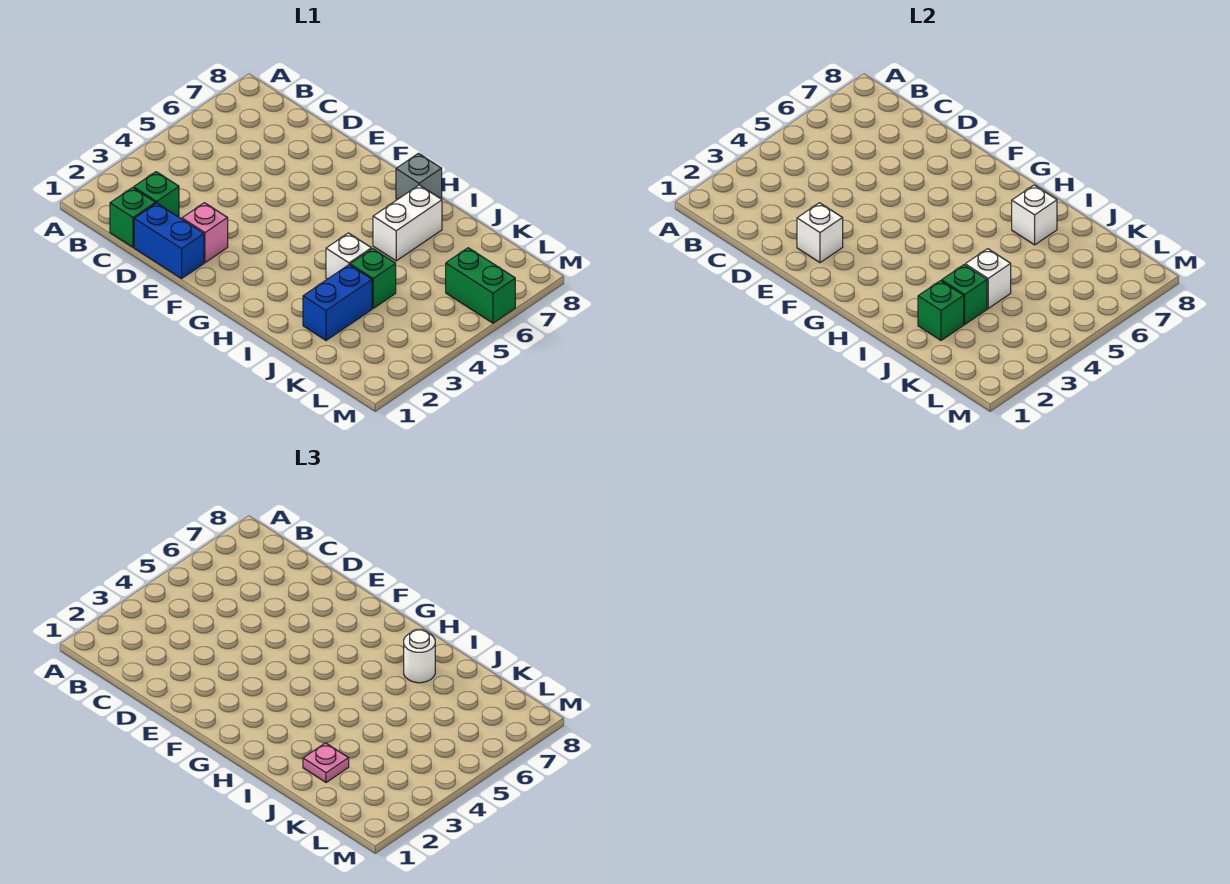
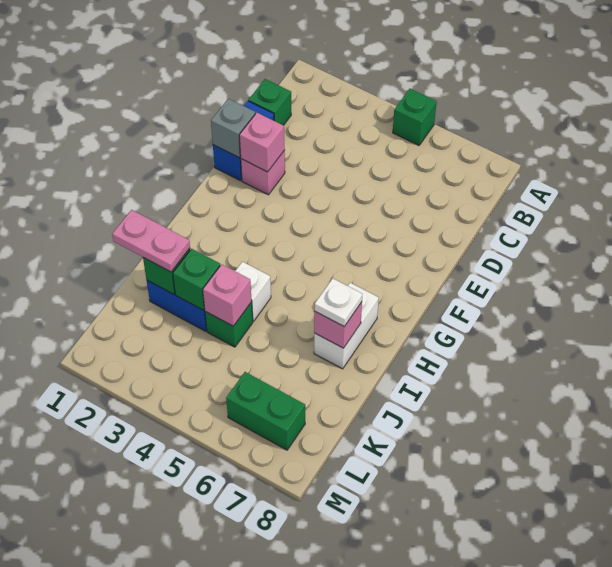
green 1x1 brick [134,172,179,217] -> green 1x1 brick moved to [393,89,437,145]
white 1x1 brick [797,203,843,263] -> pink 1x1 brick [239,113,285,172]
grey 1x1 brick [396,153,442,200] -> grey 1x1 brick moved to [211,99,255,158]
white 1x2 brick [373,185,442,261] -> white 1x2 brick turned to [314,283,379,369]
white 1x1 brick [1012,185,1057,245] -> pink 1x1 brick [314,302,362,348]
white 1x1 round brick [404,630,435,683] -> white 1x1 plate [315,278,362,326]
pink 1x1 plate [303,743,349,782] -> pink 1x2 plate [112,210,190,272]
white 1x1 brick [965,249,1011,308] -> pink 1x1 brick [203,264,252,326]
green 1x2 brick [446,248,515,323] -> green 1x2 brick turned to [226,372,305,450]

